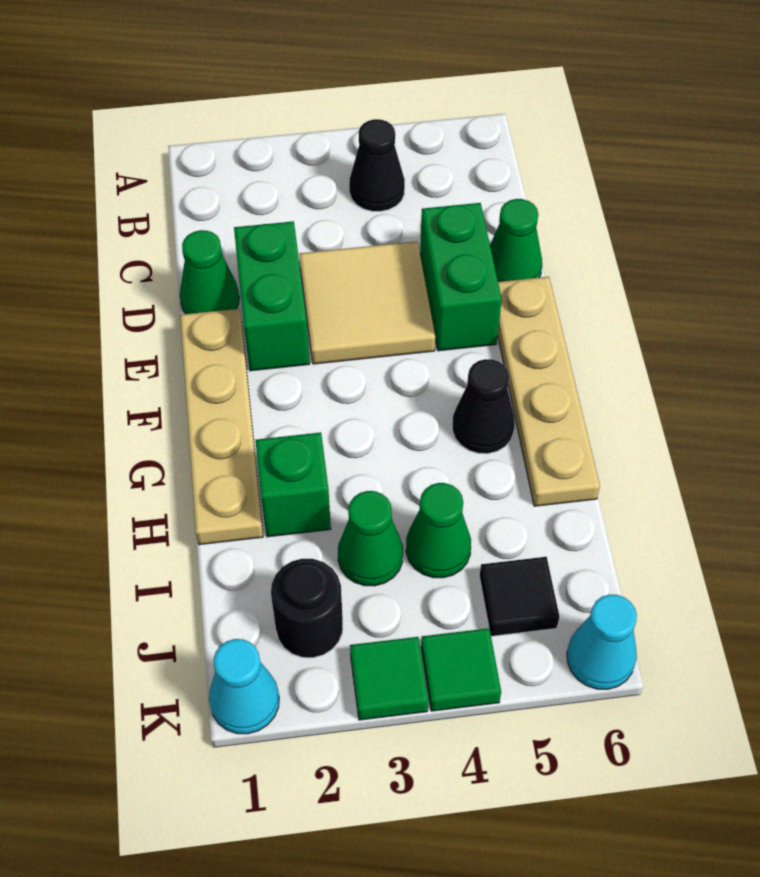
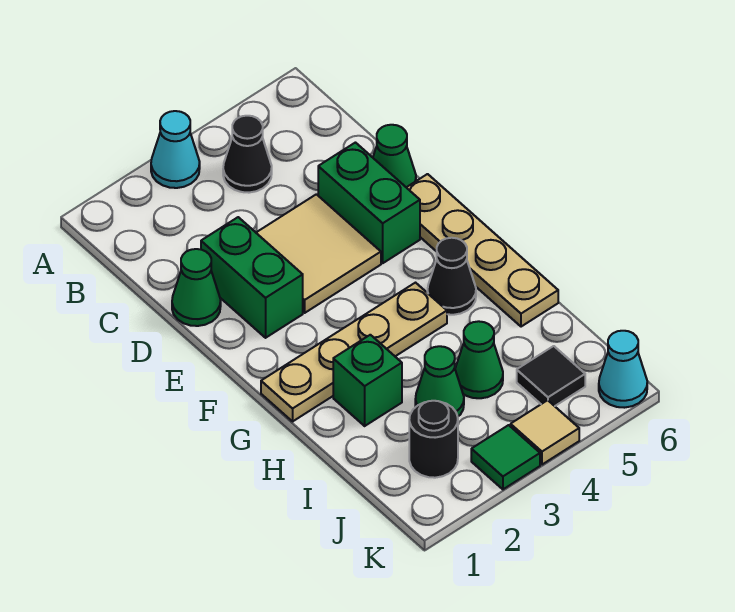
tan 1x4 plate [180,309,263,545] -> tan 1x4 plate turned to [261,283,447,421]
cyan 1x1 cone [209,639,279,734] -> cyan 1x1 cone moved to [151,111,200,188]
green 1x1 tile [421,628,501,711] -> tan 1x1 tile [511,400,579,465]

